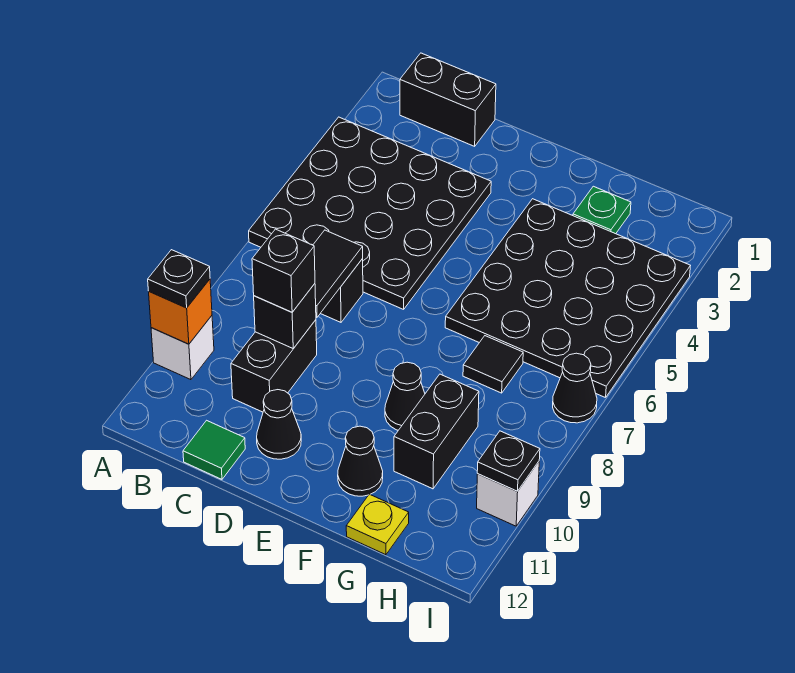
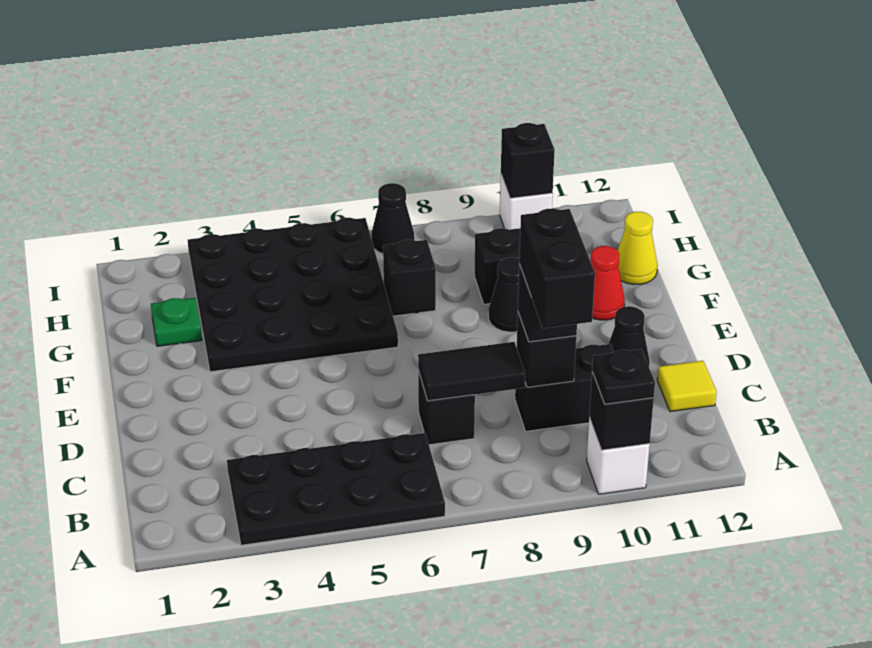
black 4x4 plate [249,117,491,309] -> black 2x4 plate [227,433,445,545]
orange 1x1 brick [149,279,212,344] -> black 1x1 brick [589,372,654,450]
black 1x2 brick [400,53,496,146] -> black 1x2 brick moved to [519,209,595,328]
green 1x1 tile [183,420,245,479] -> yellow 1x1 tile [657,361,717,412]
black 1x1 cone [338,426,383,496] -> red 1x1 cone [590,246,625,320]
black 1x1 tile [463,336,523,393] -> black 1x1 brick [383,240,436,316]
yellow 1x1 plate [346,494,409,555] -> yellow 1x1 cone [618,212,658,284]
black 1x1 plate [477,431,540,491] -> black 1x1 brick [501,123,555,198]

